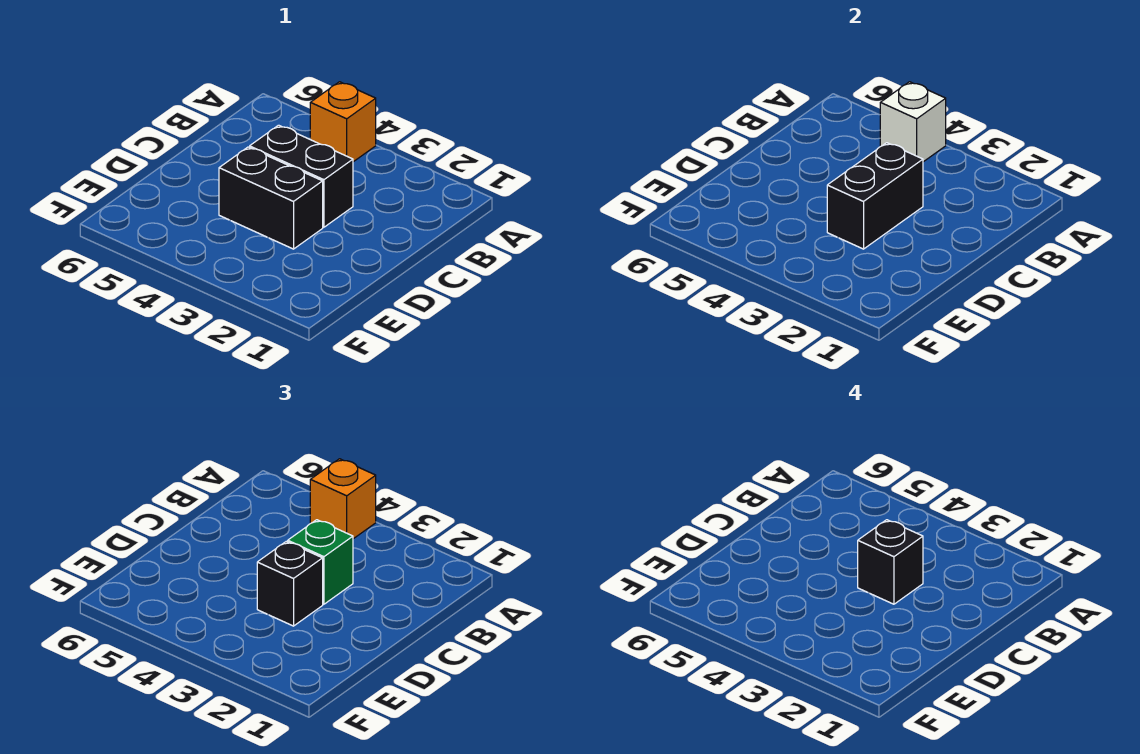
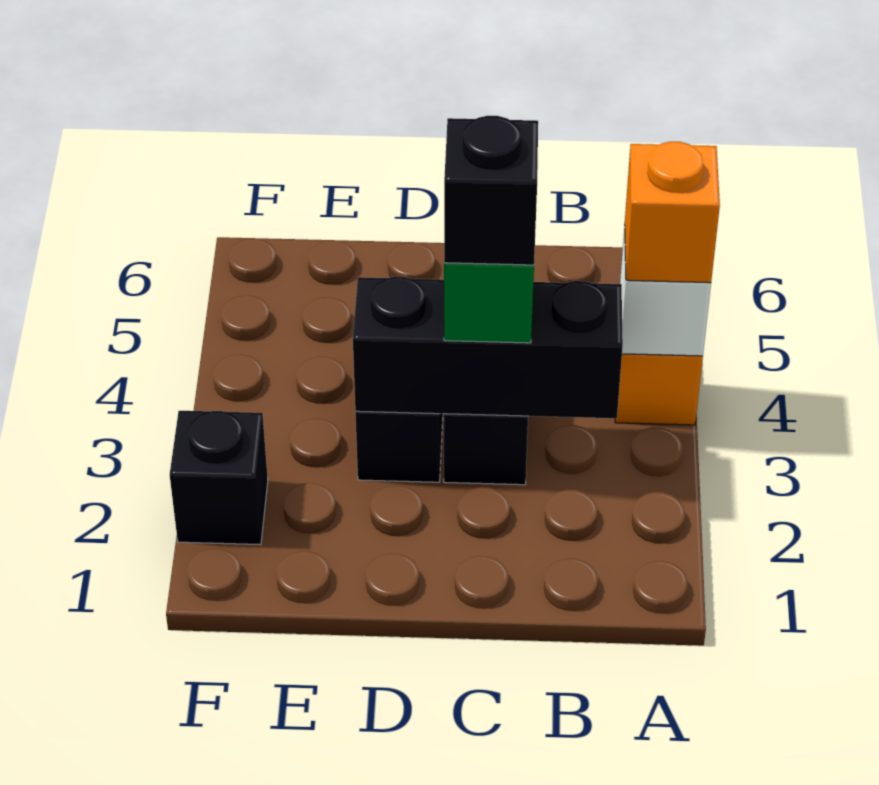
black 1x2 brick [827,143,923,249] -> black 1x3 brick [353,276,623,418]
black 1x1 brick [257,541,323,626] -> black 1x1 brick moved to [170,411,268,545]

